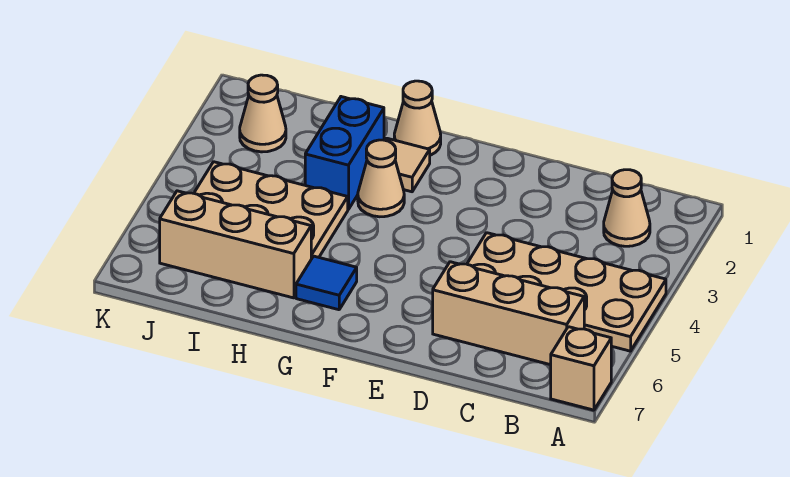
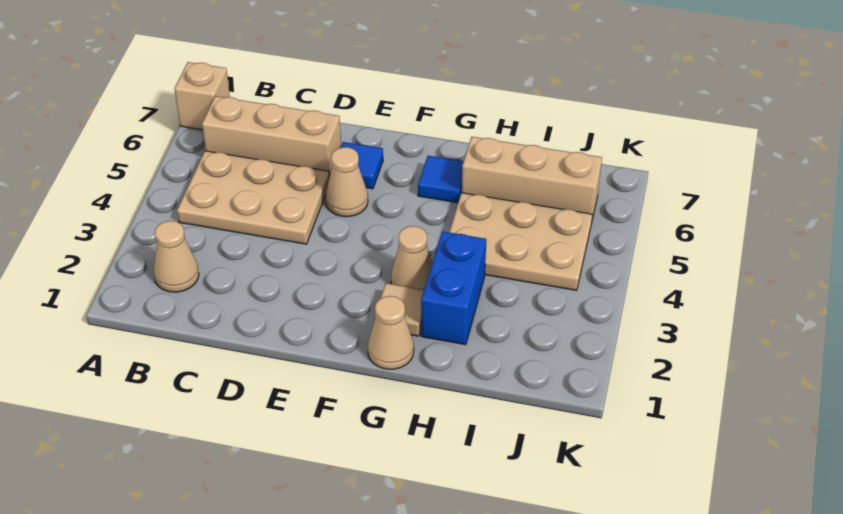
tan 2x4 plate [467,233,666,351] -> tan 2x3 plate [177,151,330,244]
none -> blue 1x1 tile [341,142,383,189]
tan 1x1 cone [240,75,286,152] -> tan 1x1 cone moved to [325,147,368,217]

